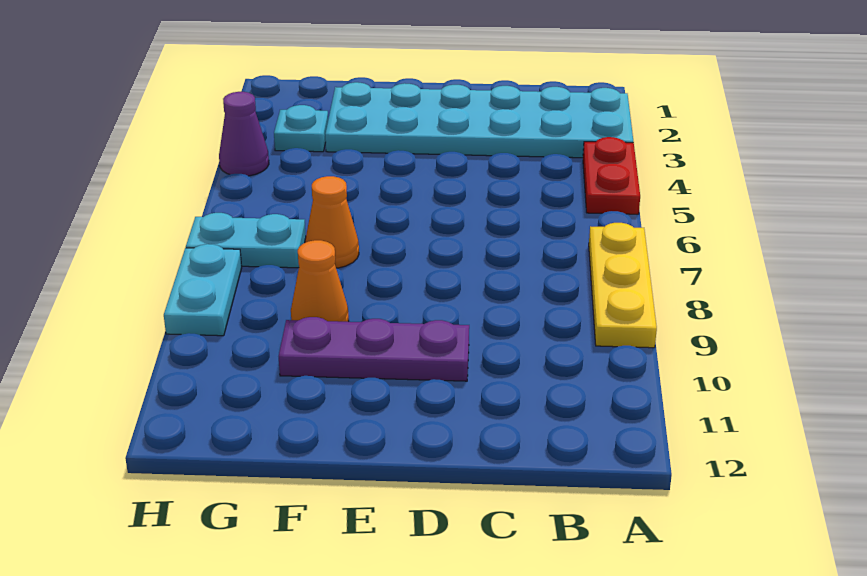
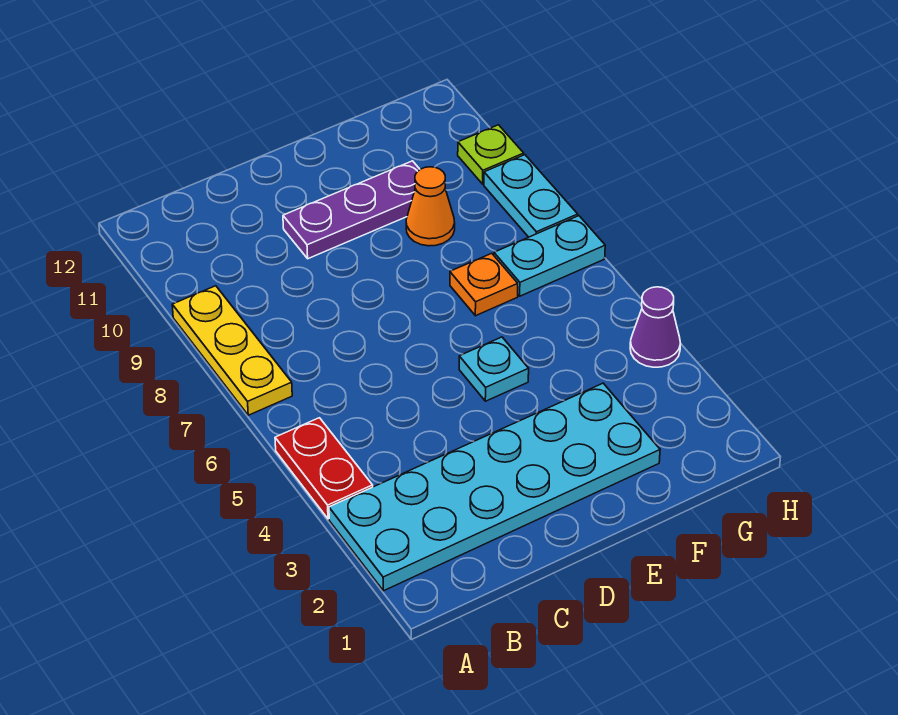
orange 1x1 cone [305,176,359,268] -> orange 1x1 plate [450,253,518,316]
cyan 1x1 plate [274,105,328,152] -> cyan 1x1 plate moved to [459,337,529,401]
none -> lime 1x1 plate [458,125,524,184]

